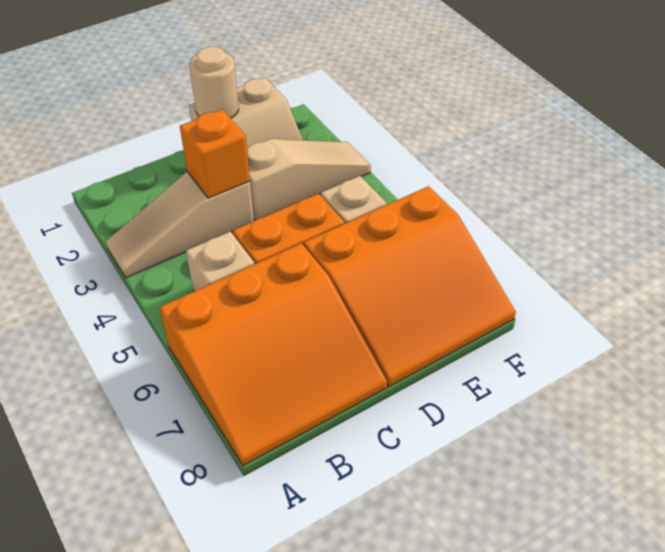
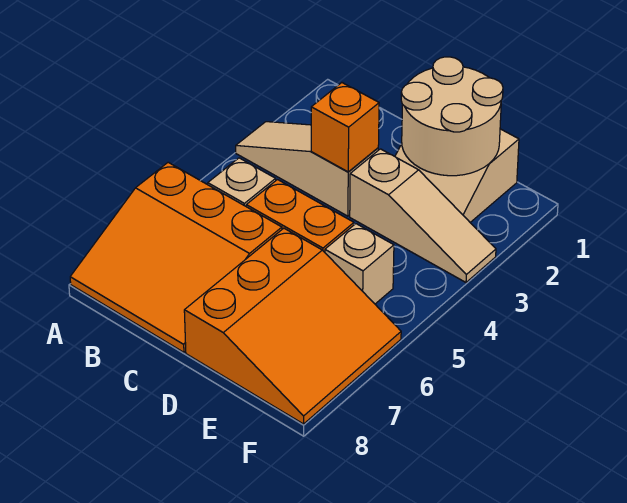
tan 1x1 round brick [189,47,239,118] -> tan 2x2 round brick [401,57,503,176]
orange 3x3 slope [304,186,516,387] -> orange 3x3 slope turned to [184,228,401,424]

